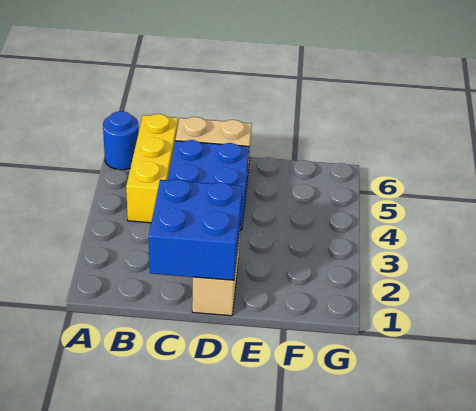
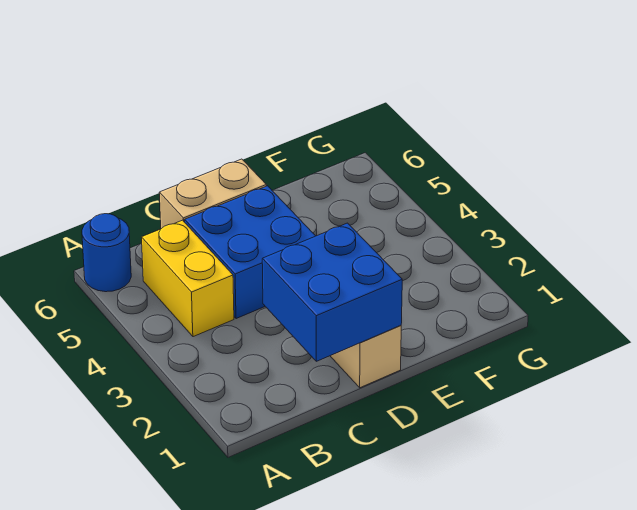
yellow 1x3 brick [126,114,178,223] -> yellow 1x2 brick [142,220,234,337]

